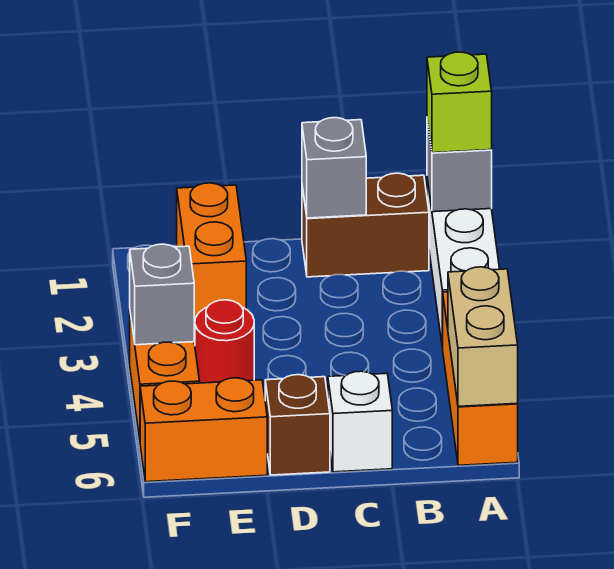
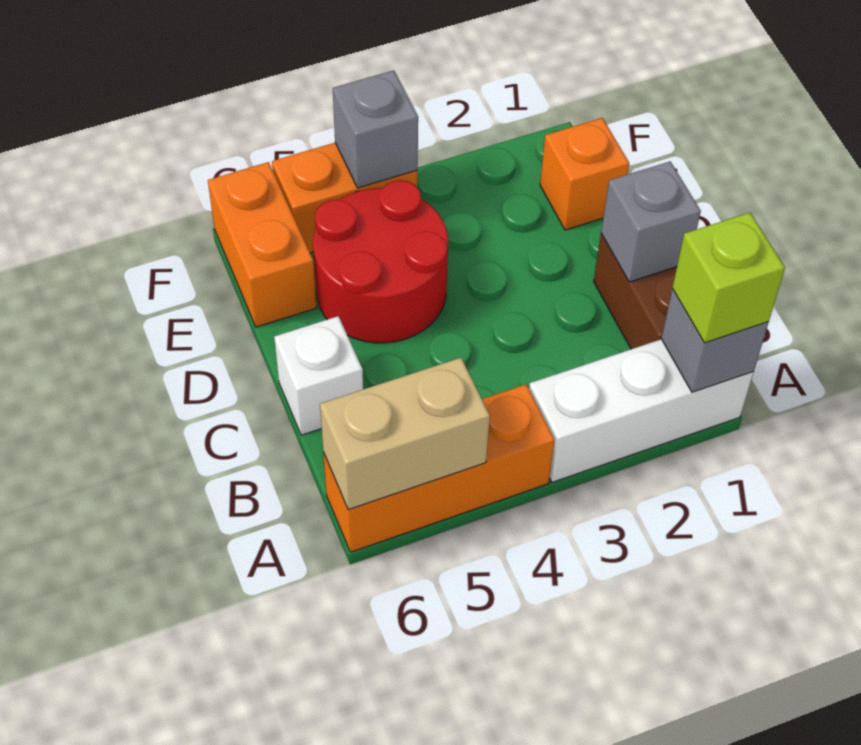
brown 1x1 brick [265,375,330,475] -> none
orange 1x2 brick [177,183,246,322] -> orange 1x1 brick [540,118,629,230]
red 1x1 round brick [195,300,254,383] -> red 2x2 round brick [313,180,448,343]

